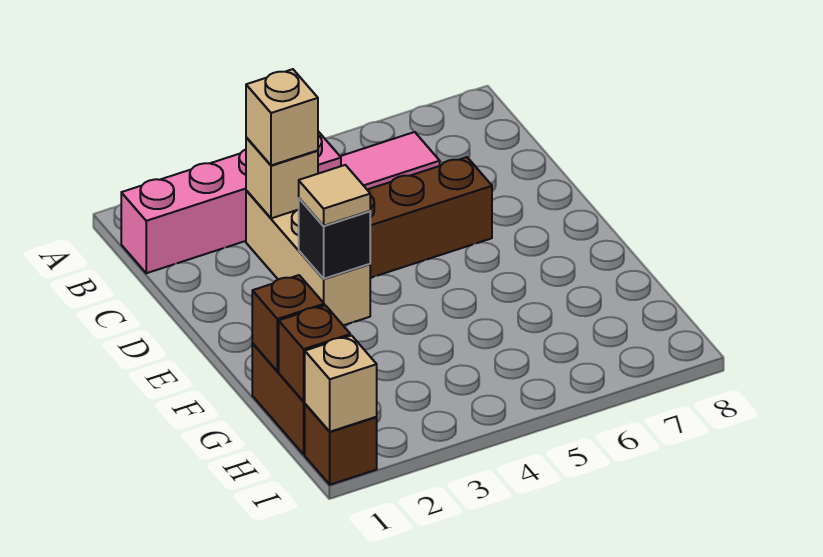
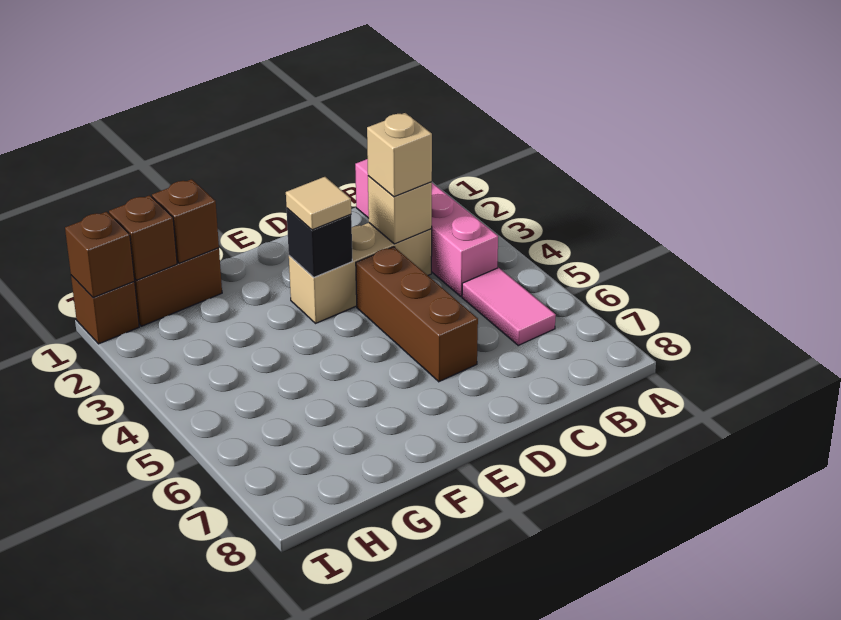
tan 1x1 brick [305,336,377,432] -> brown 1x1 brick [65,212,134,298]

